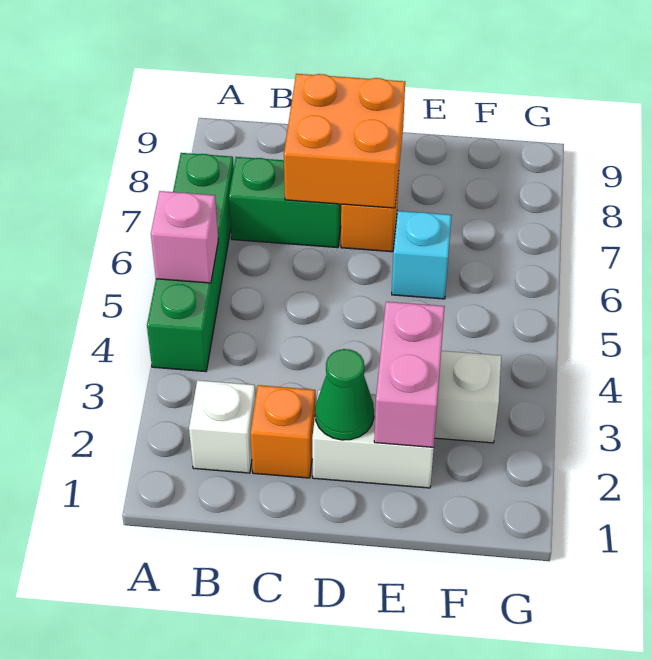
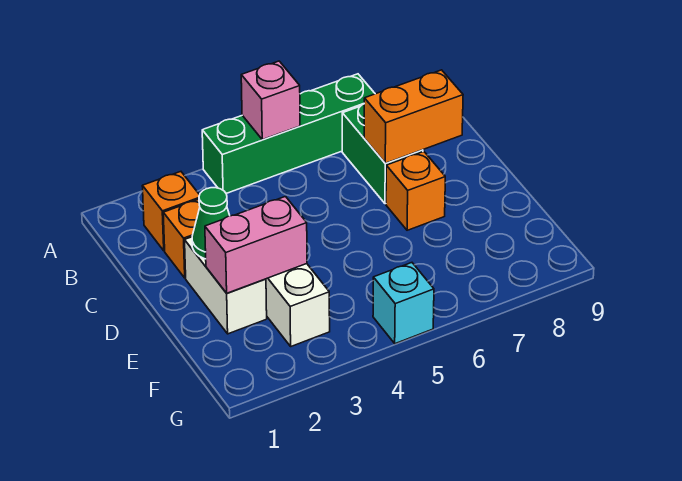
white 1x1 brick [189,380,255,473] -> orange 1x1 brick [142,172,199,251]
orange 2x2 brick [284,74,405,208] -> orange 1x2 brick [364,70,463,163]
cyan 1x1 brick [392,211,452,299] -> cyan 1x1 brick moved to [373,263,434,344]

